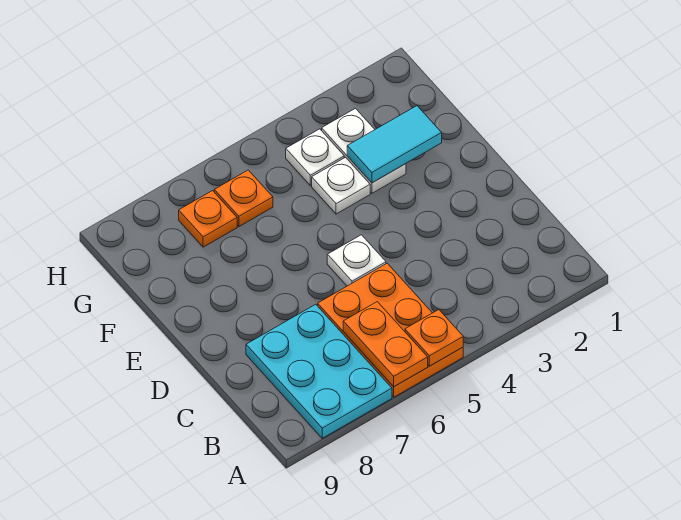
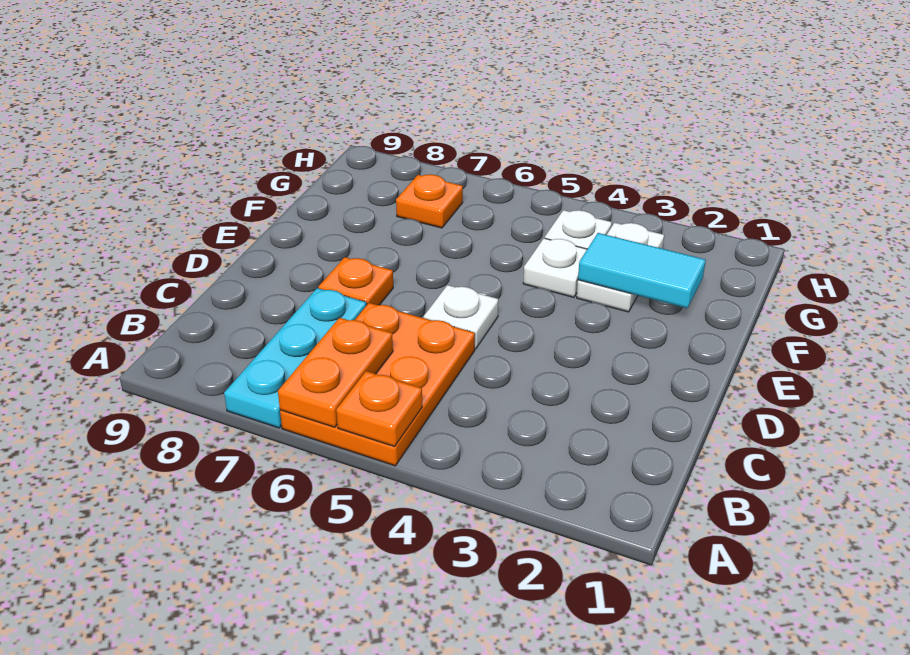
cyan 2x3 plate [246,304,392,438] -> cyan 1x3 plate [224,288,367,428]
orange 1x1 plate [214,170,273,227] -> orange 1x1 plate moved to [318,257,393,305]

